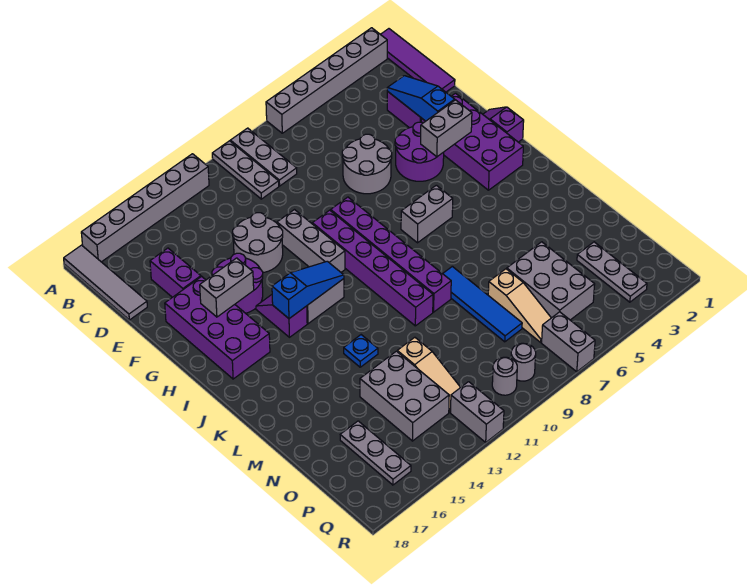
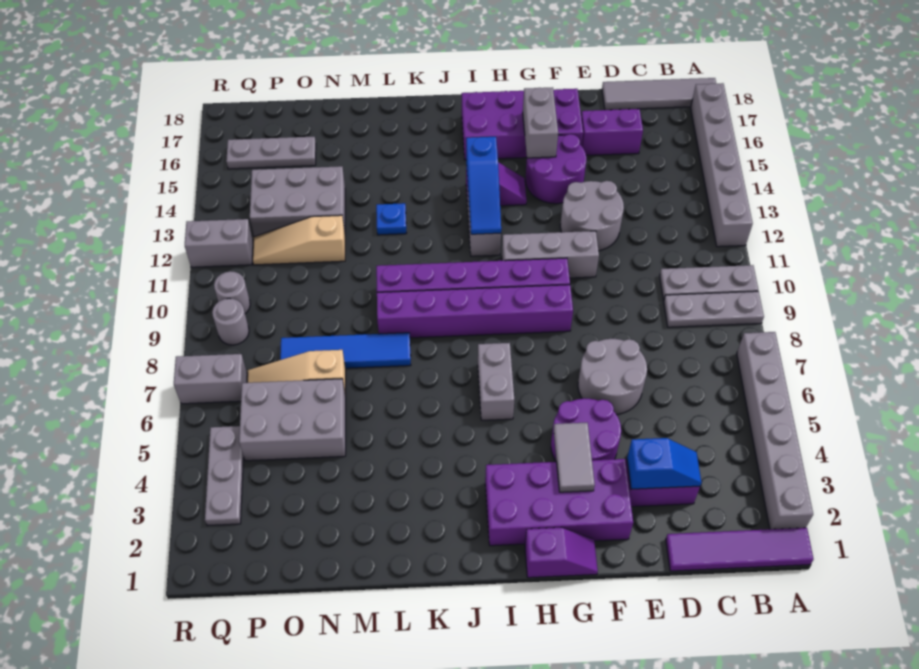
blue 1x3 slope [387,76,455,121] -> blue 1x2 slope [627,438,701,489]
grey 1x2 brick [421,100,472,157] -> grey 1x2 tile [554,423,595,492]
grey 1x3 plate [577,242,647,302] -> grey 1x3 plate turned to [205,426,244,526]

